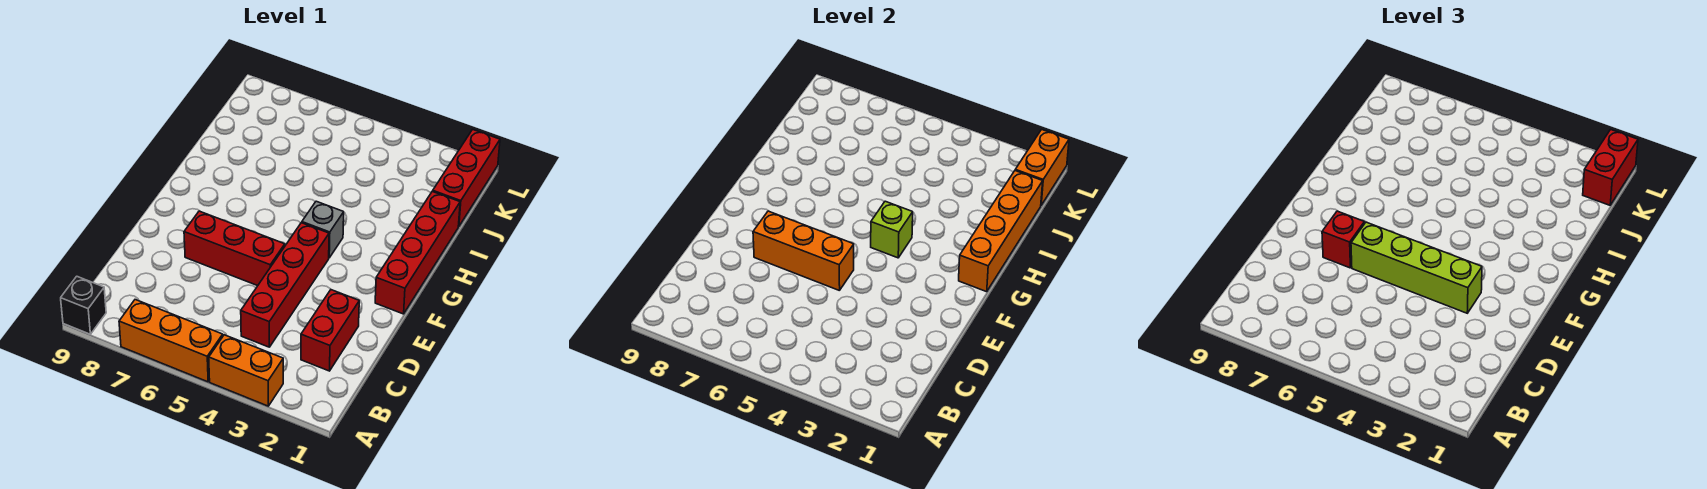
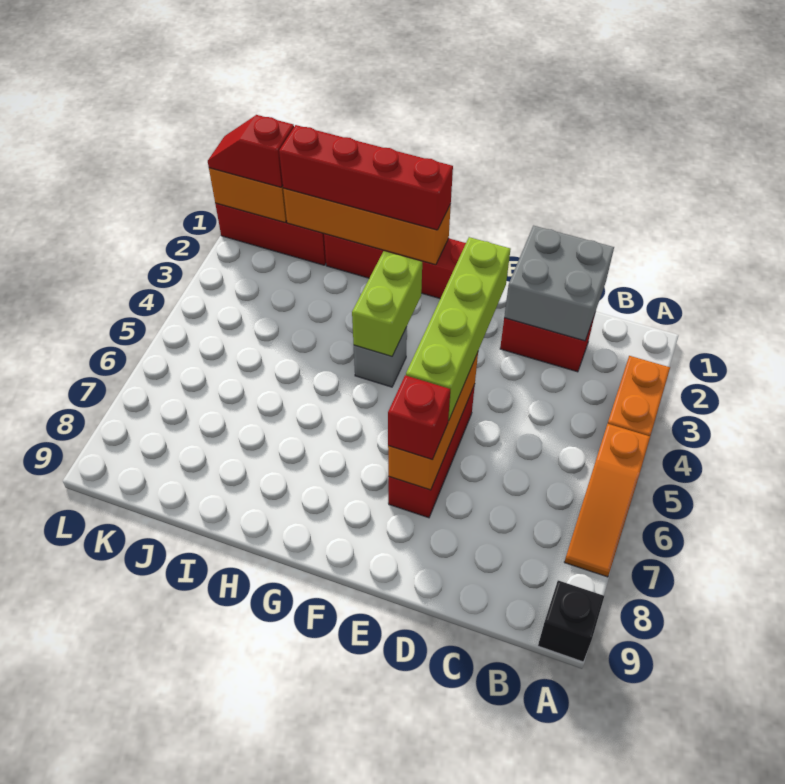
orange 1x3 brick [119,300,223,382] -> orange 1x3 slope [565,424,650,577]
none -> grey 2x2 brick [504,226,614,341]
red 1x4 brick [241,223,329,347] -> red 1x4 brick moved to [279,125,453,230]
lime 1x1 brick [871,201,913,258] -> lime 1x2 brick [352,251,422,356]
red 1x2 brick [1583,129,1638,205] -> red 1x2 slope [208,115,294,187]

